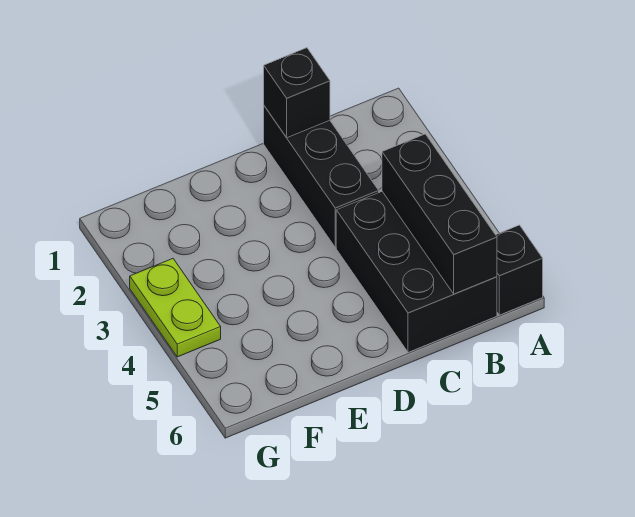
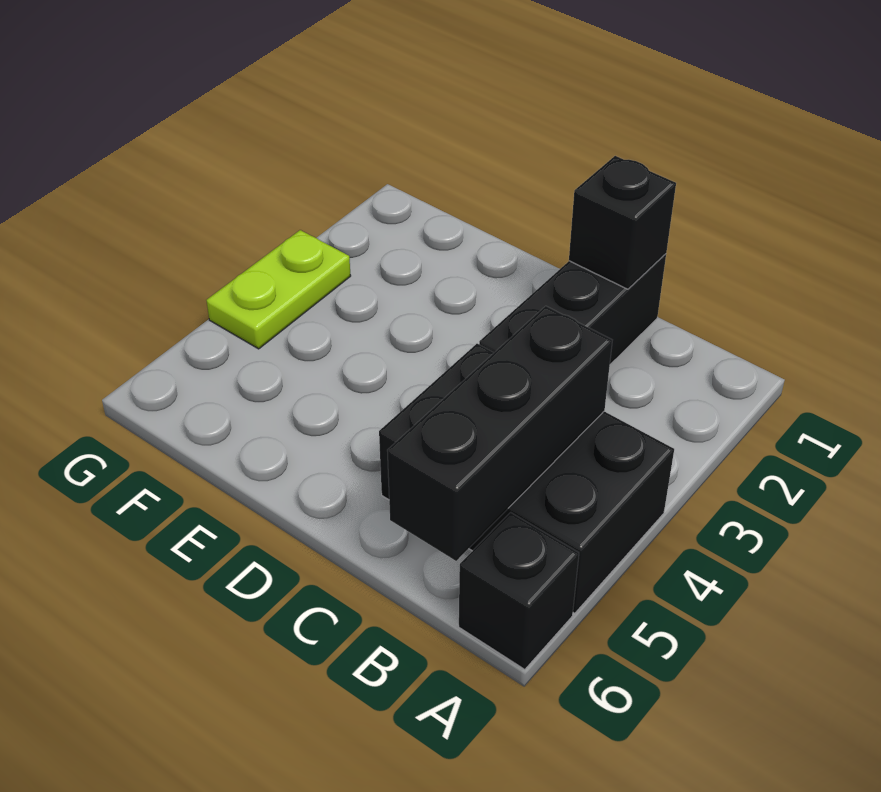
black 2x3 brick [336,192,497,352] -> black 2x3 brick turned to [379,344,674,613]

